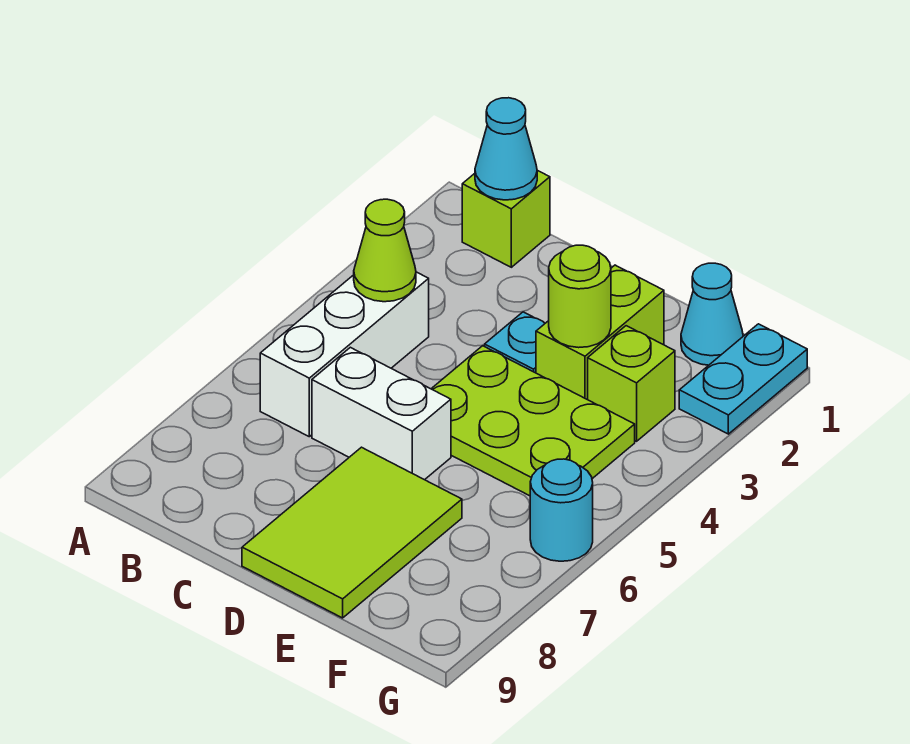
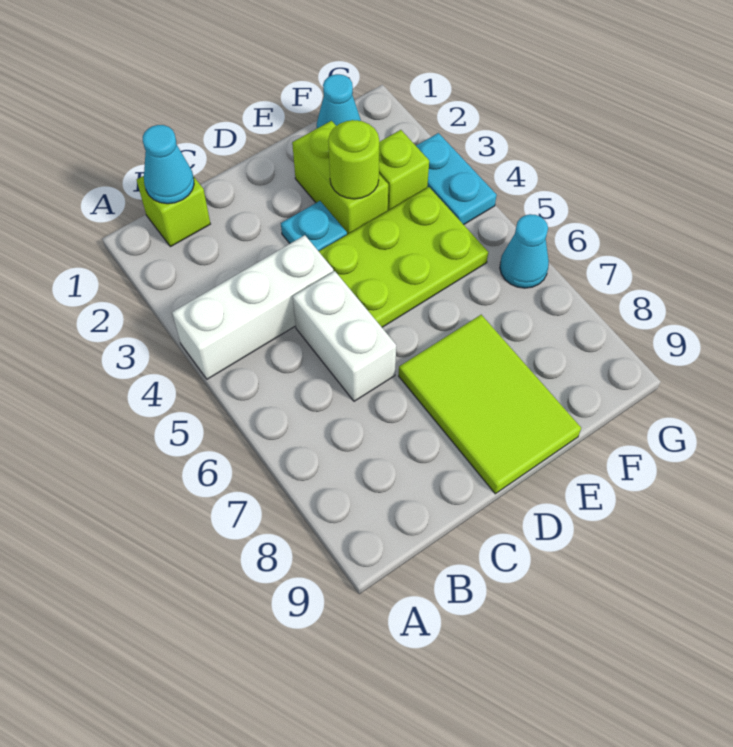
white 1x3 brick [260,272,429,437] -> white 1x3 brick turned to [172,235,334,379]
lime 1x1 cone [354,199,416,302] -> none
white 1x2 brick [312,347,451,480] -> white 1x2 brick turned to [293,271,396,401]
cyan 1x2 plate [679,324,807,434] -> cyan 1x2 plate moved to [416,133,497,225]
cyan 1x1 round brick [530,459,593,561] -> cyan 1x1 cone [500,214,549,288]

